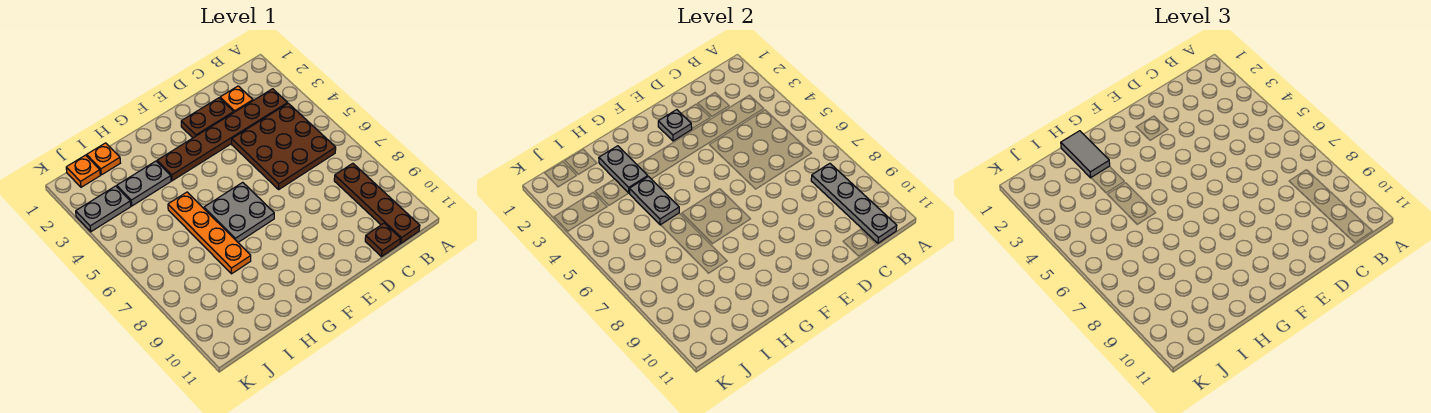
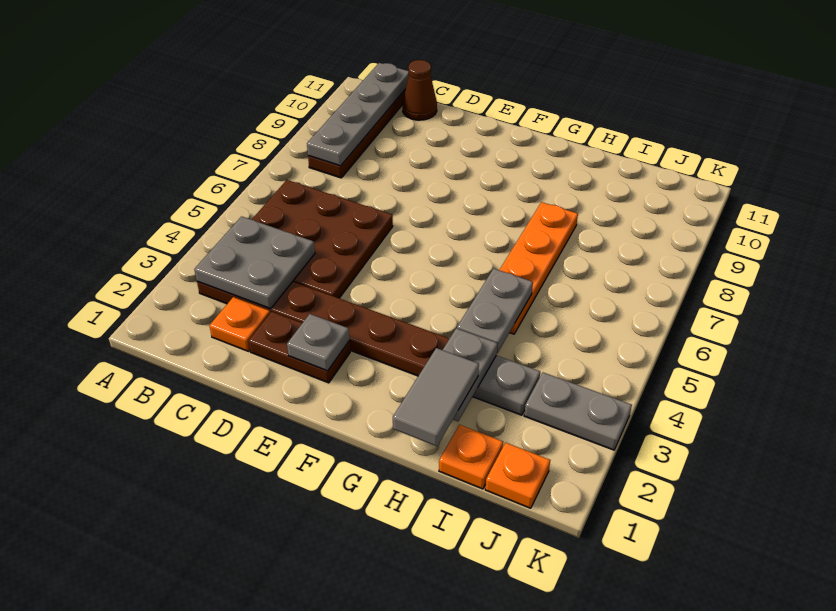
brown 1x1 plate [365,223,400,257] -> brown 1x1 cone [402,60,437,120]
grey 2x2 plate [204,182,274,242] -> grey 2x2 plate moved to [194,216,315,309]

